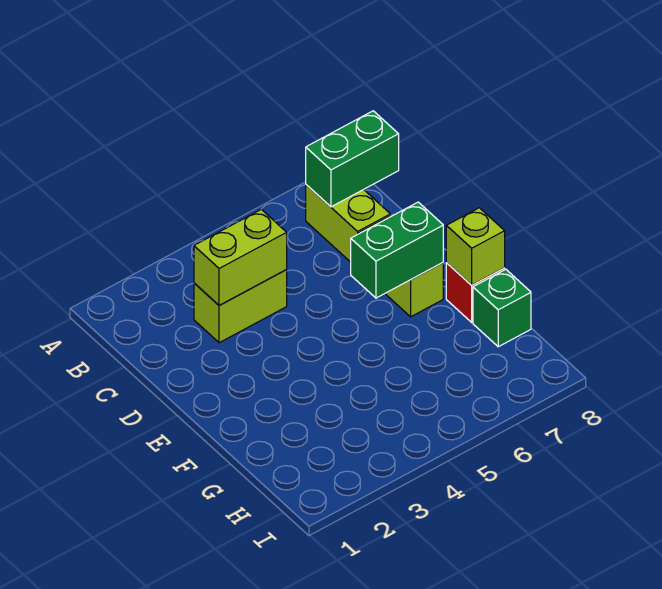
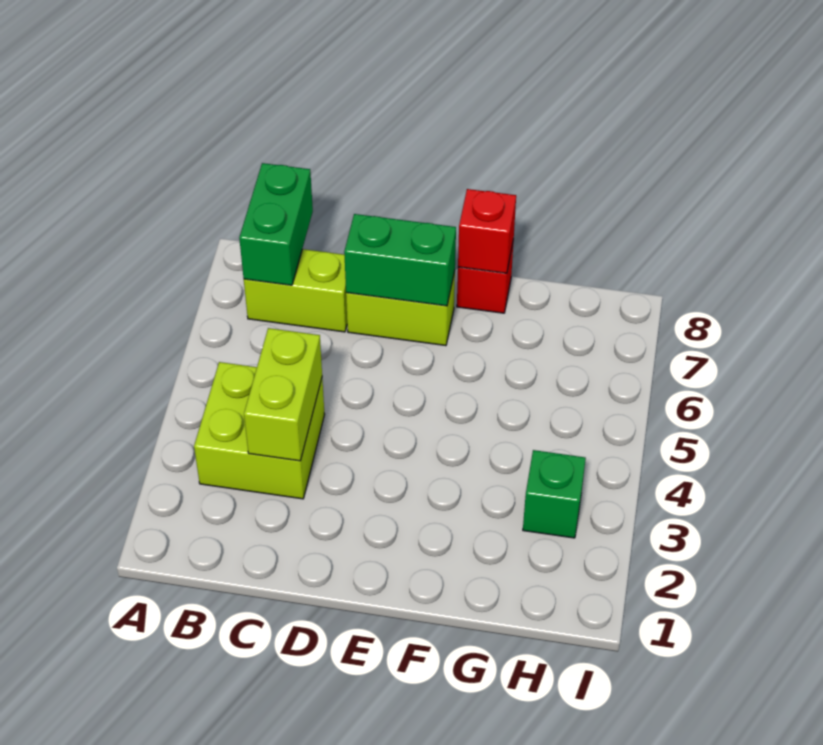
lime 1x2 brick [194,270,287,343] -> lime 2x2 brick [194,362,325,499]
green 1x2 brick [351,202,443,298] -> green 1x2 brick turned to [344,214,456,306]
lime 1x1 brick [446,208,505,285] -> red 1x1 brick [458,189,516,273]
green 1x1 brick [473,269,531,347] -> green 1x1 brick moved to [523,450,586,538]

